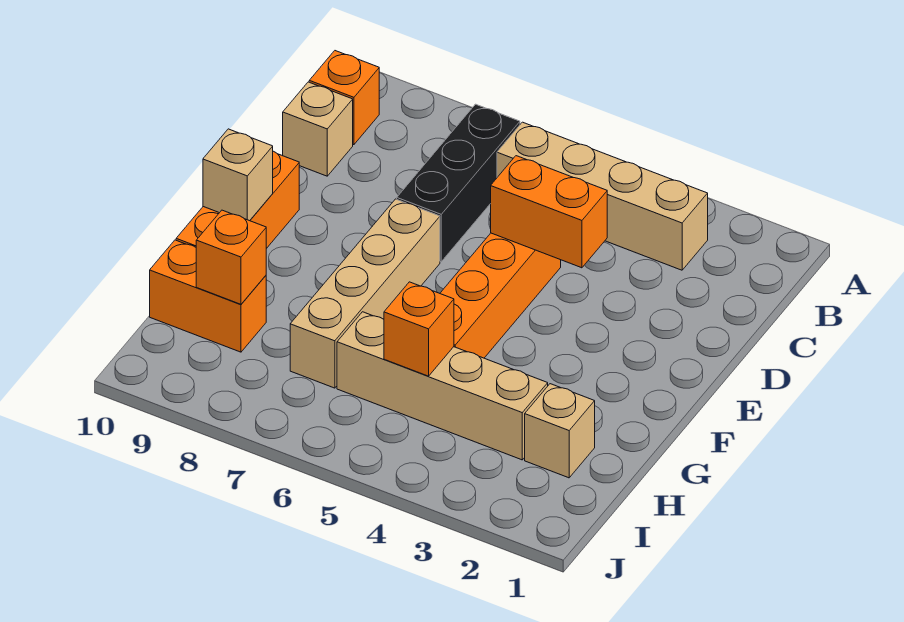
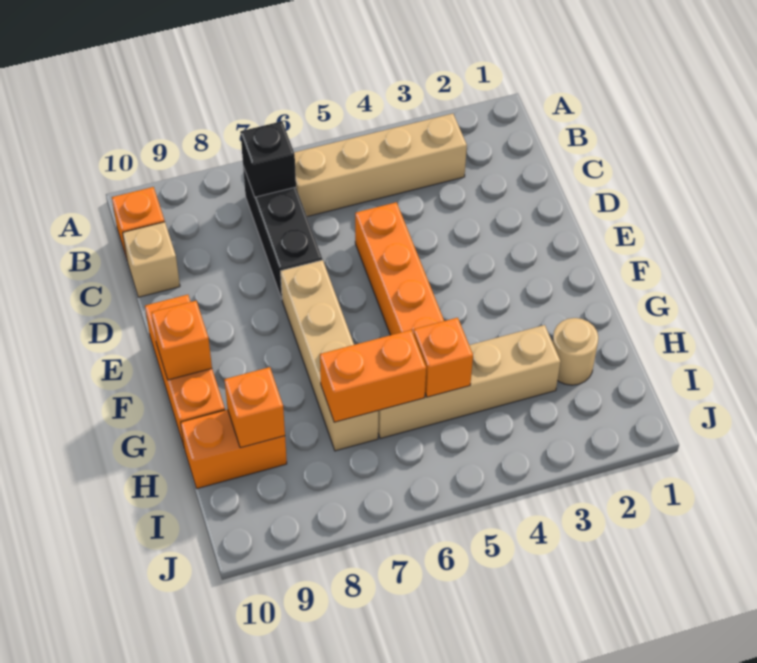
none -> black 1x1 brick [240,121,296,197]
orange 1x2 brick [491,156,607,268] -> orange 1x2 brick moved to [320,330,426,422]
tan 1x1 brick [203,129,273,221] -> orange 1x1 brick [152,301,212,380]
tan 1x1 brick [525,384,595,478] -> tan 1x1 round brick [552,318,598,385]

